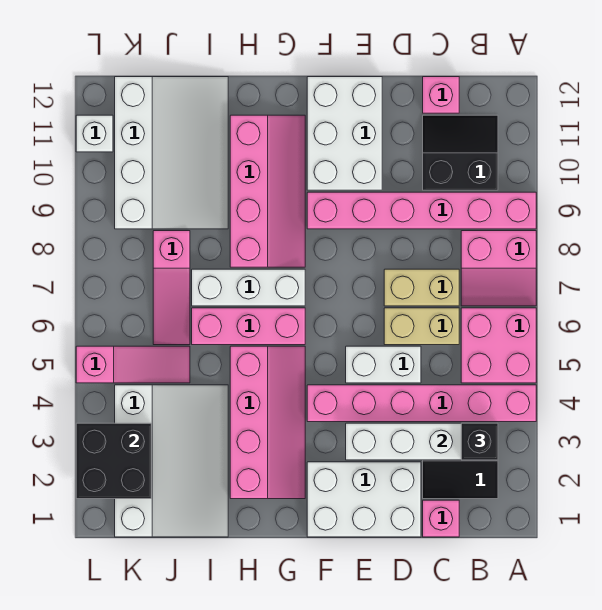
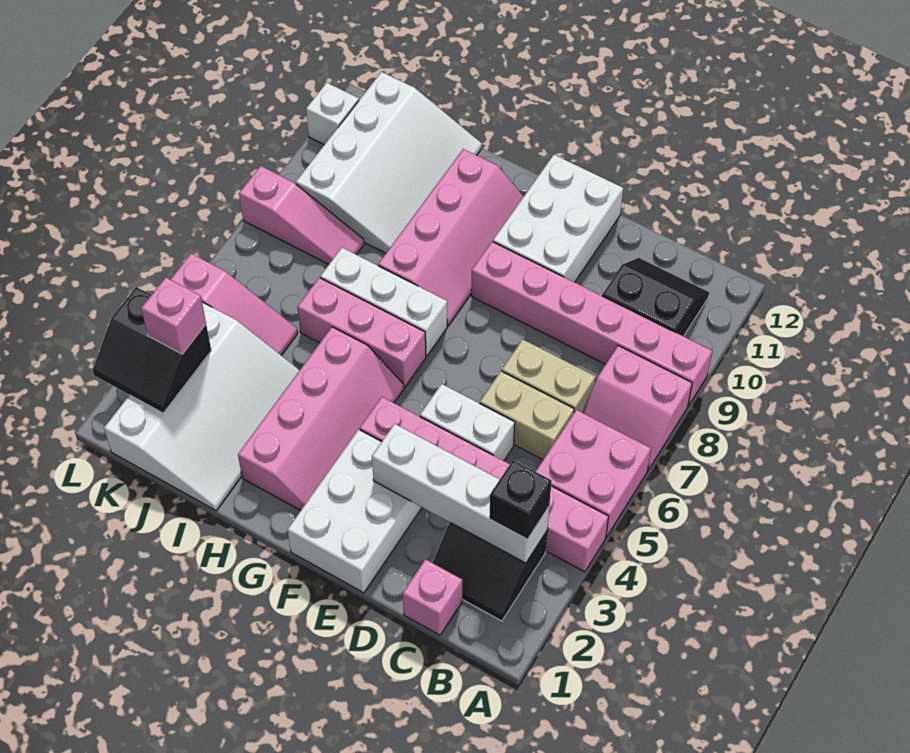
pink 1x1 brick [423,77,459,113] -> pink 1x1 brick moved to [141,278,206,354]
white 2x3 brick [307,462,421,537] -> white 2x3 brick turned to [288,430,422,593]
pink 1x3 slope [153,231,190,345] -> pink 1x3 slope turned to [239,166,364,264]
black 2x2 brick [76,423,151,499] -> black 2x2 slope [93,287,211,413]

